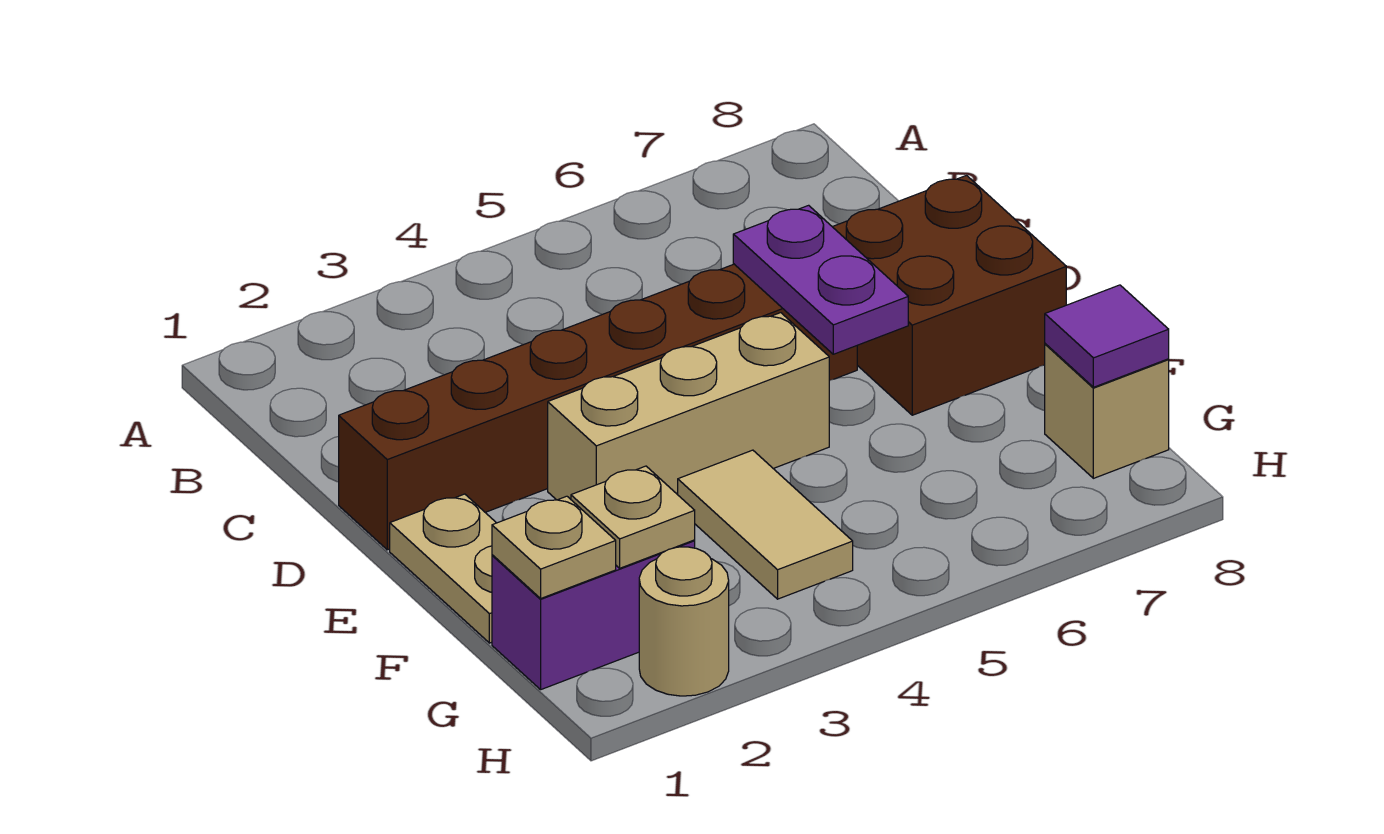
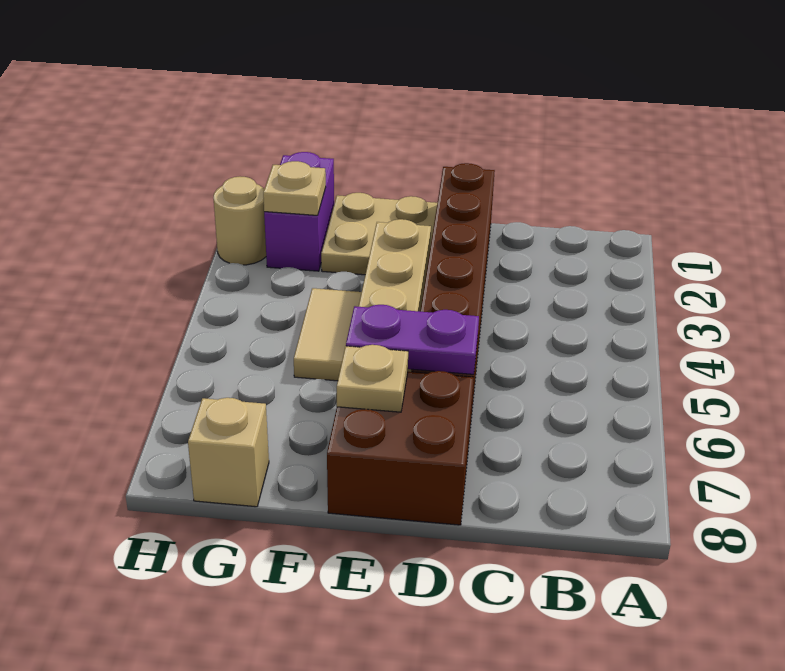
tan 1x2 plate [390,494,496,643] -> tan 2x2 plate [321,193,437,275]
tan 1x2 tile [678,450,853,599] -> tan 1x2 tile turned to [294,288,362,381]
tan 1x1 plate [492,496,616,598] -> tan 1x1 plate moved to [337,345,408,412]
purple 1x1 tile [1045,285,1169,387] -> none

